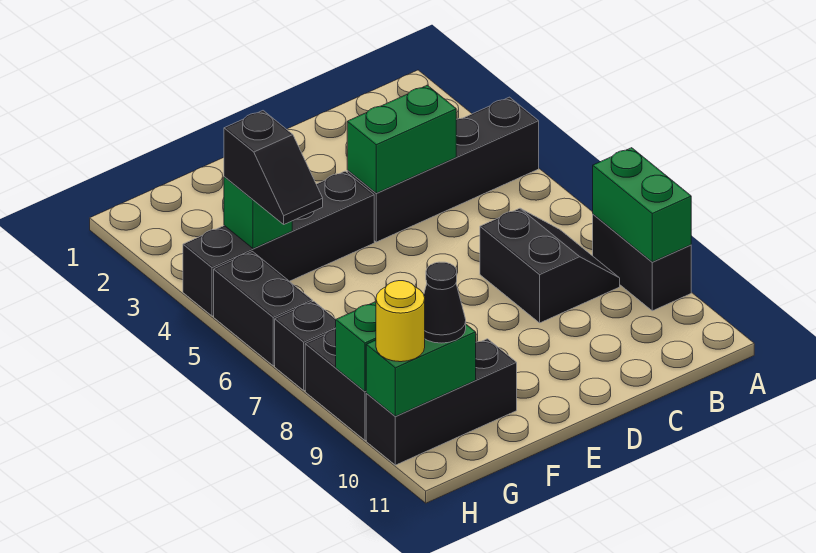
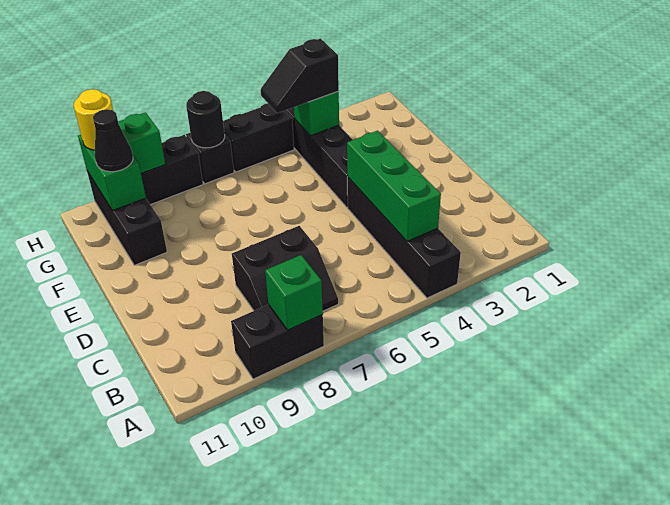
green 1x2 brick [593,148,691,262] -> green 1x1 brick [265,255,323,330]
green 1x2 brick [347,85,456,193] -> green 1x3 brick [347,131,441,242]
none -> black 1x1 round brick [186,91,225,148]

